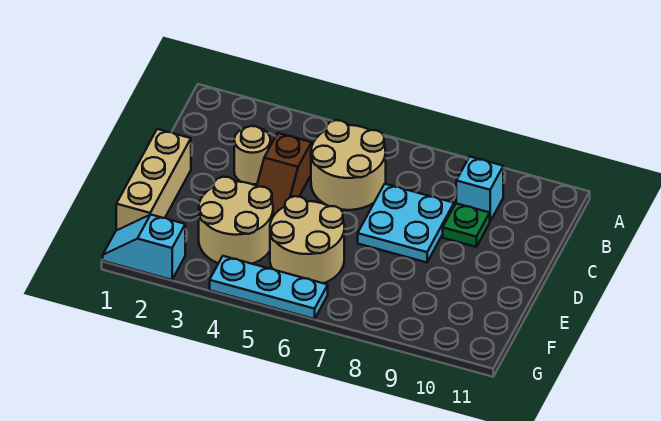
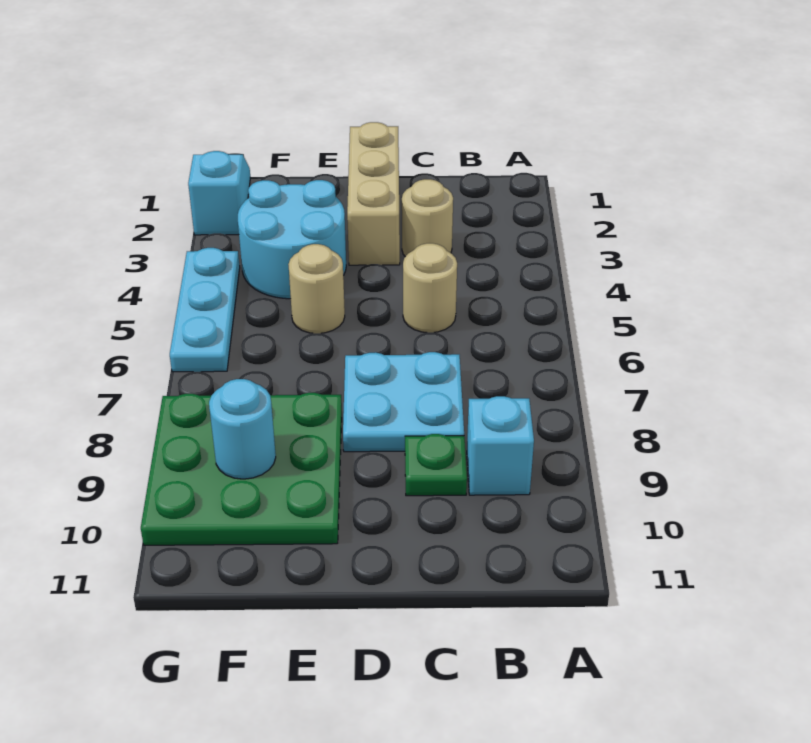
tan 2x2 round brick [311,120,386,210] -> tan 1x1 round brick [403,243,457,333]
brown 1x2 slope [257,133,312,216] -> none
tan 1x3 brick [116,129,191,230] -> tan 1x3 brick turned to [347,122,400,265]
tan 2x2 round brick [199,177,273,264] -> cyan 2x2 round brick [238,180,346,299]
tan 2x2 round brick [270,196,344,283] -> tan 1x1 round brick [288,244,345,333]
none -> green 3x3 plate [141,393,342,545]
none -> cyan 1x1 round brick [209,379,276,479]

